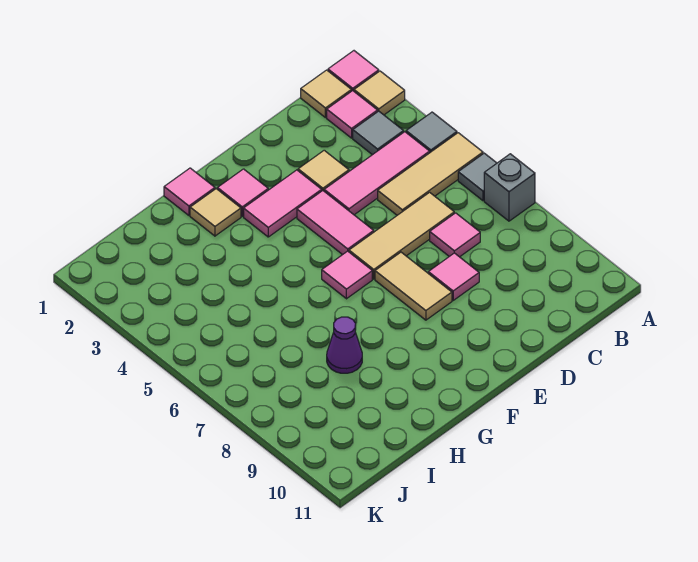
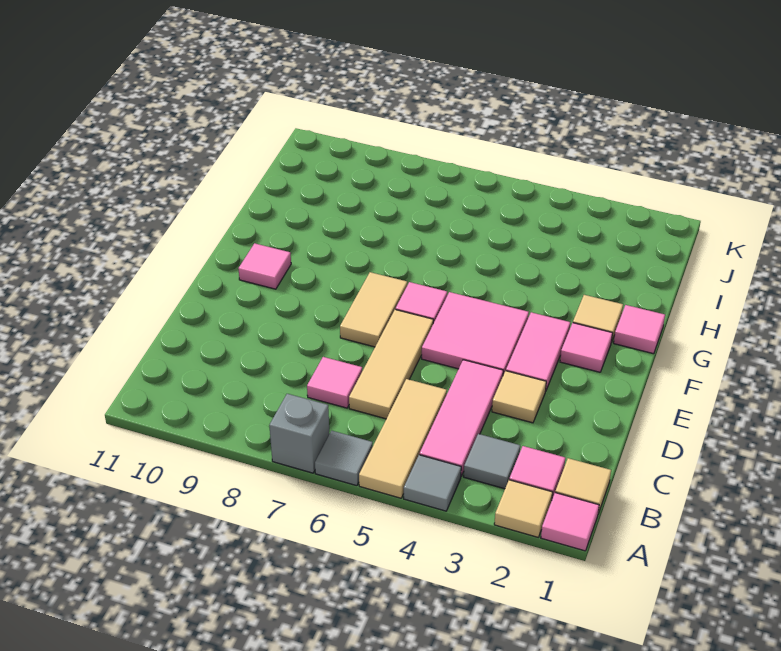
pink 1x1 tile [428,253,479,300] -> pink 1x1 tile moved to [238,243,291,289]
pink 1x2 tile [297,191,374,255] -> pink 2x2 tile [422,292,529,375]
tan 1x2 tile [375,252,452,320] -> tan 1x2 tile turned to [340,272,407,347]
purple 1x1 cone [327,317,362,373] -> none

